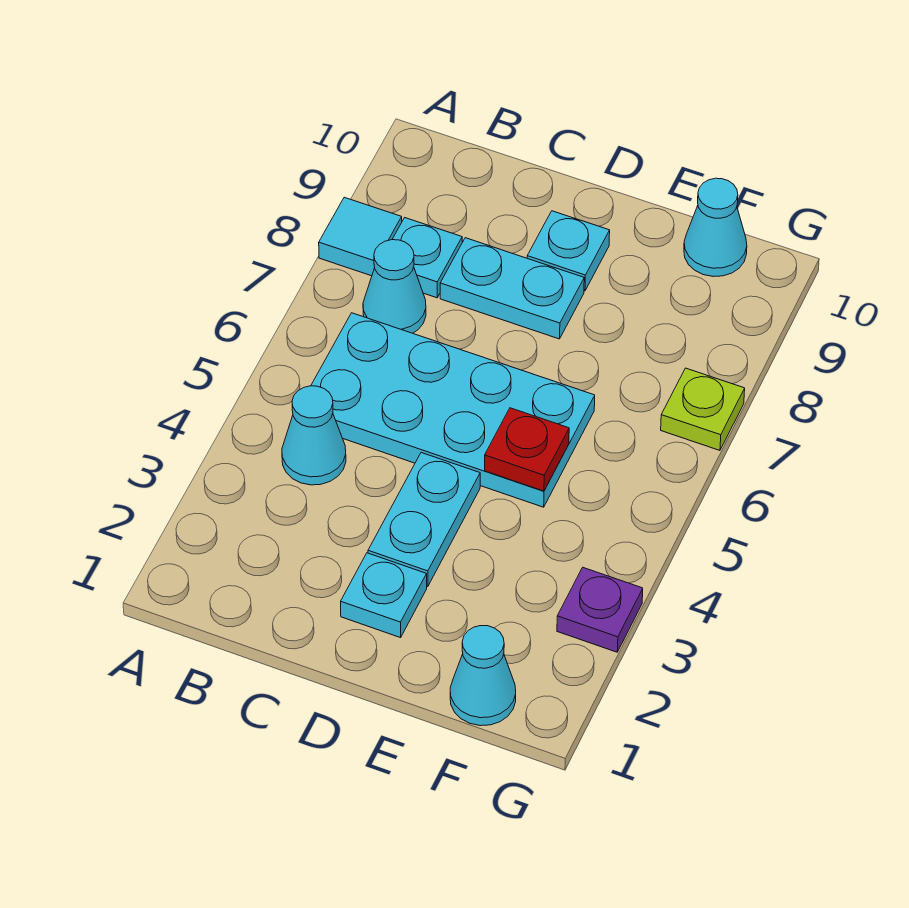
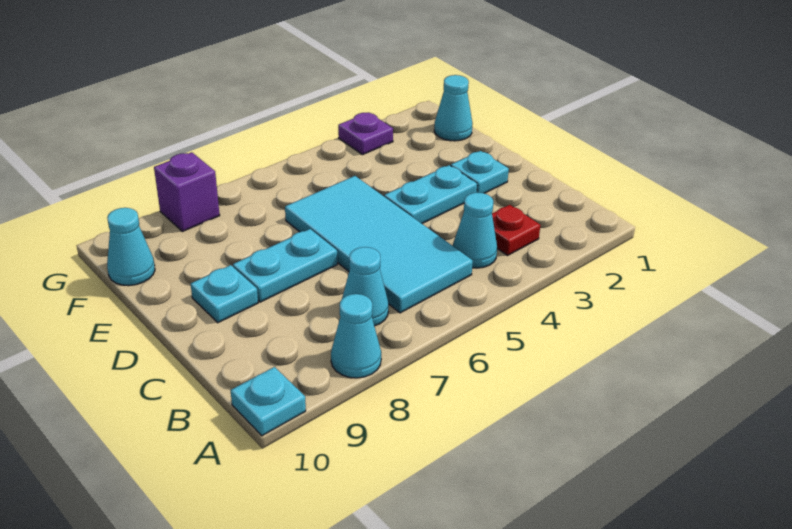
cyan 1x1 tile [319,197,402,276] -> cyan 1x1 cone [331,294,381,378]
cyan 2x4 plate [311,313,595,507] -> cyan 2x4 tile [285,176,473,313]
cyan 1x1 plate [392,218,462,298] -> cyan 1x1 plate moved to [231,367,306,436]
cyan 1x2 plate [440,238,584,339] -> cyan 1x2 plate turned to [233,229,337,302]
red 1x1 plate [485,408,569,491] -> red 1x1 plate moved to [492,205,540,255]
lime 1x1 plate [661,368,745,450] -> none
none -> purple 1x1 brick [154,152,220,232]

